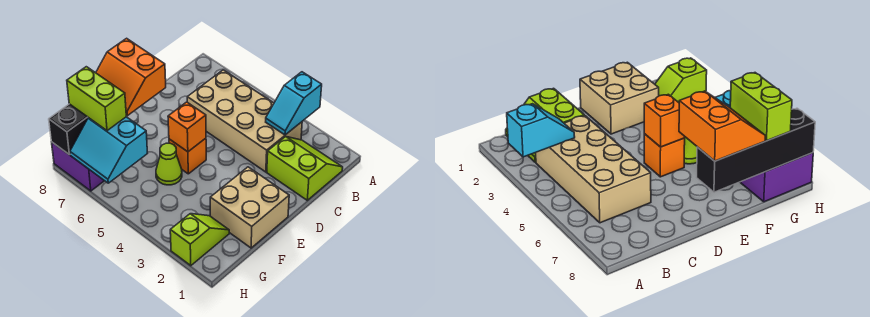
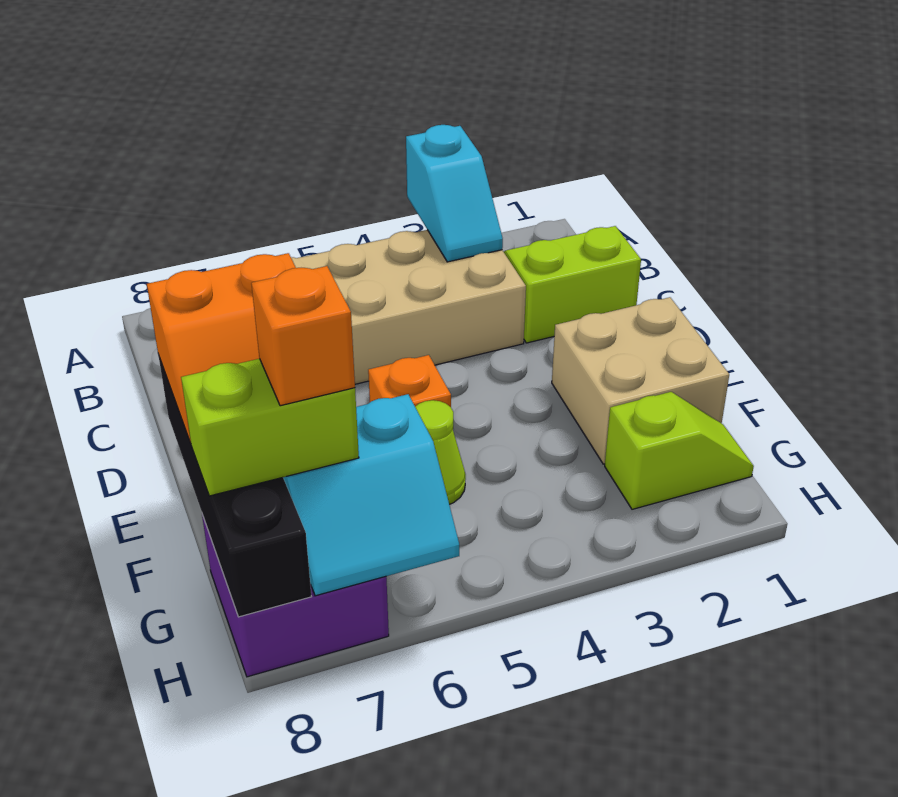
orange 1x1 brick [168,102,206,152] -> orange 1x1 brick moved to [251,266,355,406]
lime 1x2 slope [170,214,229,266] -> lime 1x2 slope turned to [605,392,754,509]

